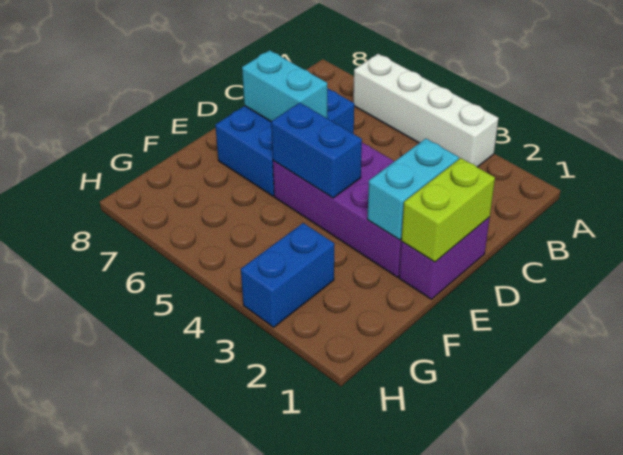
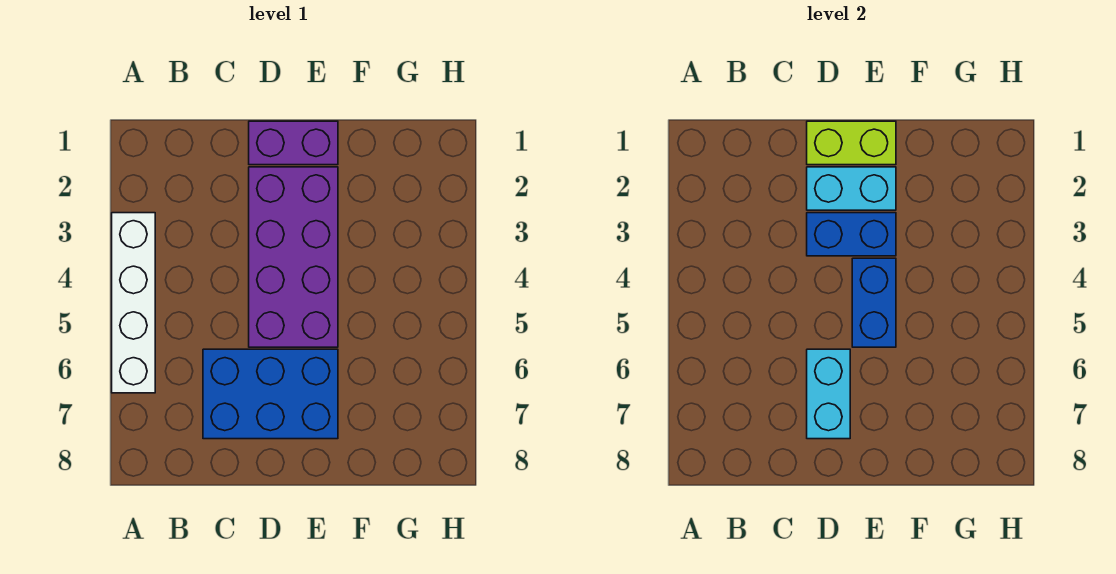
blue 1x2 brick [241,223,334,327] -> blue 1x2 brick moved to [807,213,896,256]

